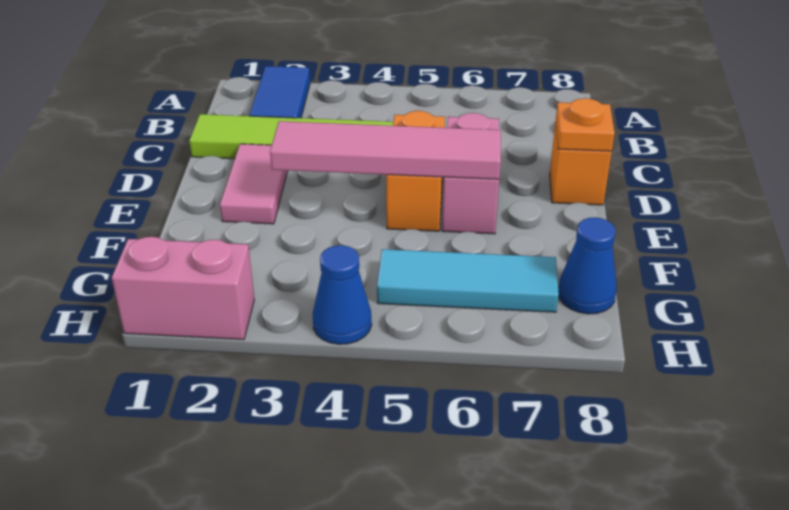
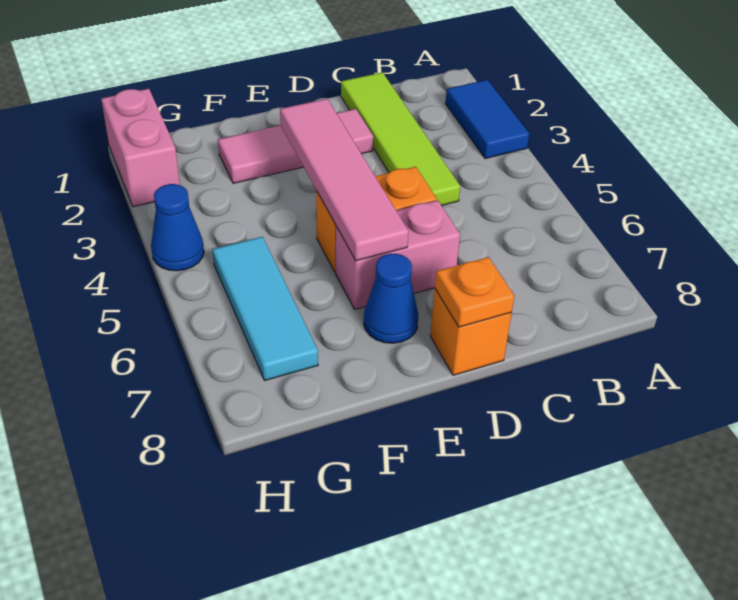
blue 1x2 tile [249,66,310,118] -> blue 1x2 tile turned to [445,80,529,159]
pink 1x2 tile [220,144,288,224] -> pink 1x3 tile [218,109,373,183]
blue 1x1 cone [558,217,617,314] -> blue 1x1 cone moved to [364,254,418,343]

